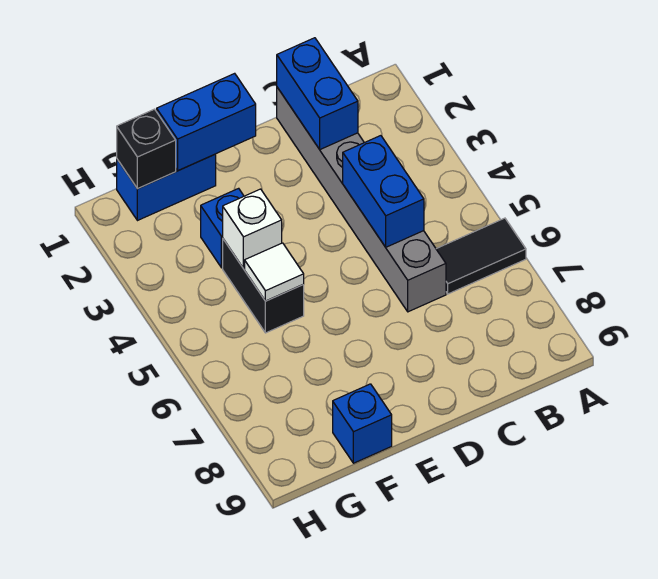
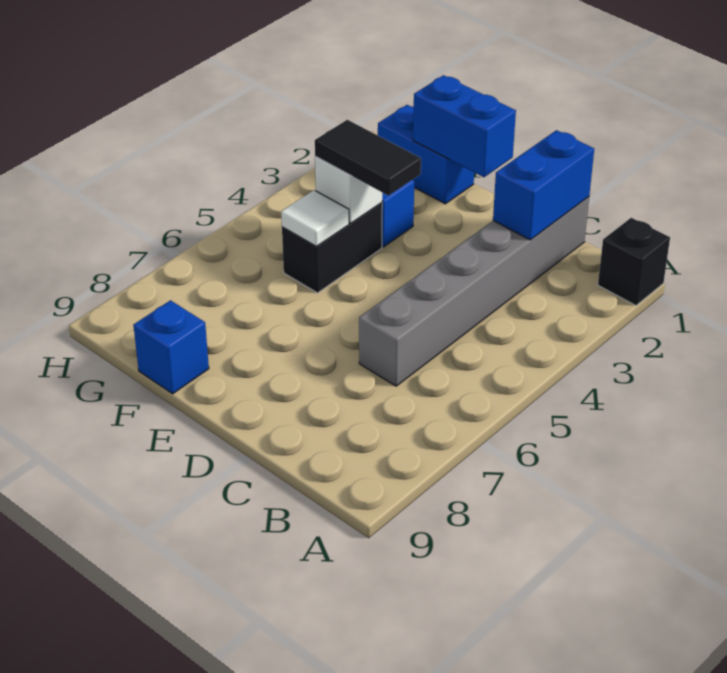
black 1x2 tile [436,218,526,294] -> black 1x2 tile moved to [315,120,421,196]
blue 1x2 brick [343,136,424,247] -> none
black 1x1 brick [117,109,176,189] -> black 1x1 brick moved to [598,218,670,305]

